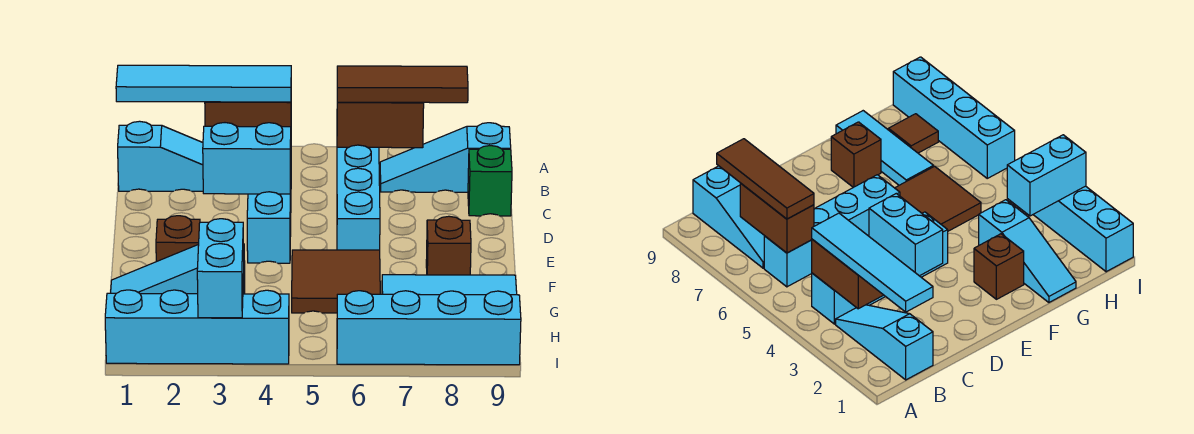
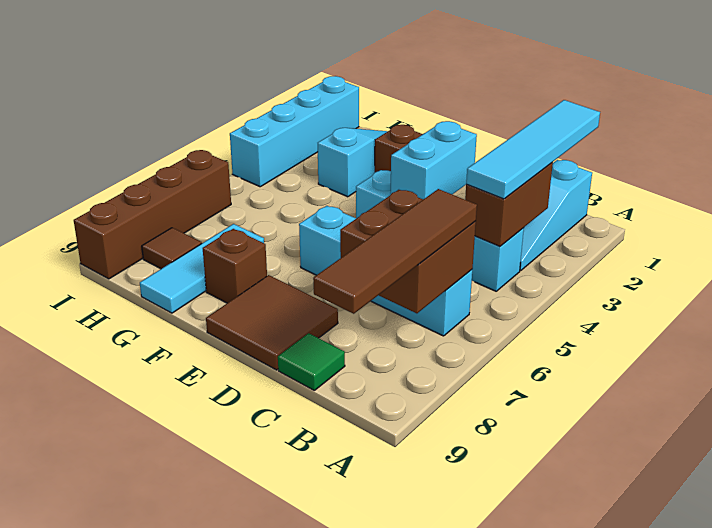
brown 1x2 brick [337,102,424,148] -> brown 2x2 brick [340,190,476,313]
brown 1x3 tile [337,66,468,103] -> brown 1x4 tile [313,189,477,314]
cyan 1x3 slope [380,123,511,192] -> none
green 1x1 brick [468,146,512,216] -> green 1x1 tile [278,333,345,390]
brown 2x2 tile [292,250,380,313] -> brown 2x2 tile moved to [206,275,338,370]
cyan 1x2 brick [197,219,244,318] -> none
cyan 1x4 brick [337,291,521,365] -> brown 1x4 brick [74,150,231,279]

